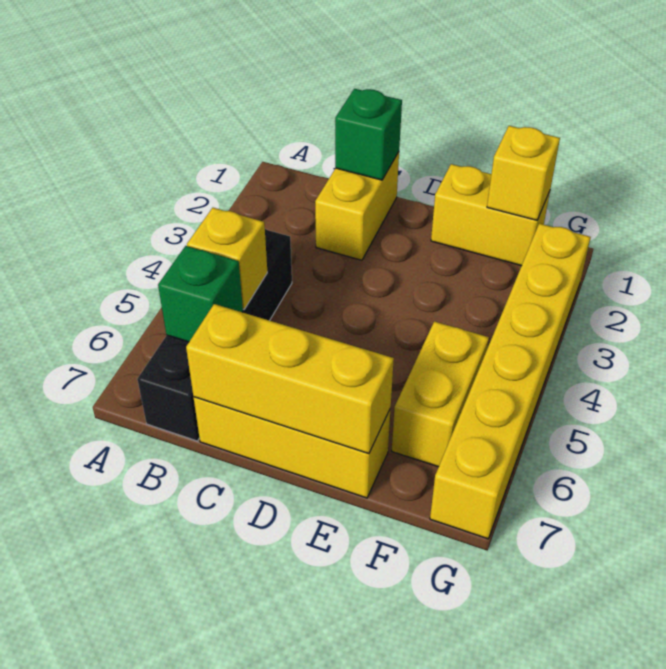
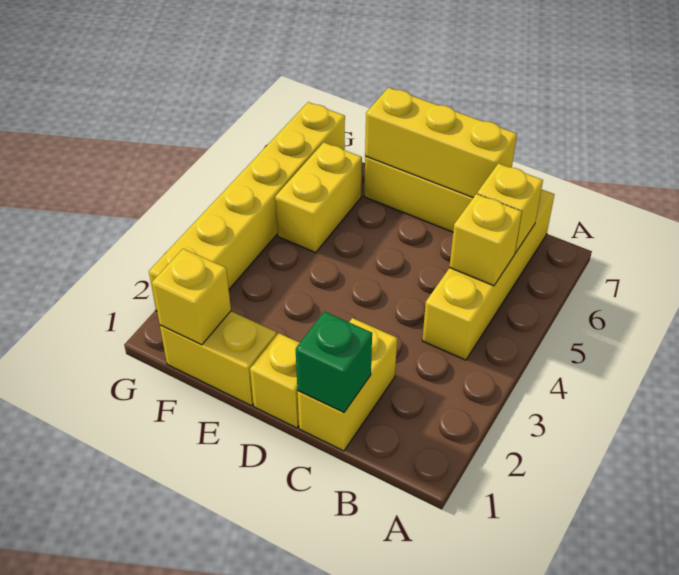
black 1x4 brick [137,229,292,441] -> yellow 1x4 brick [422,189,554,360]
green 1x1 brick [158,246,243,342] -> yellow 1x1 brick [477,163,543,253]
none -> yellow 1x1 brick [250,333,299,428]

